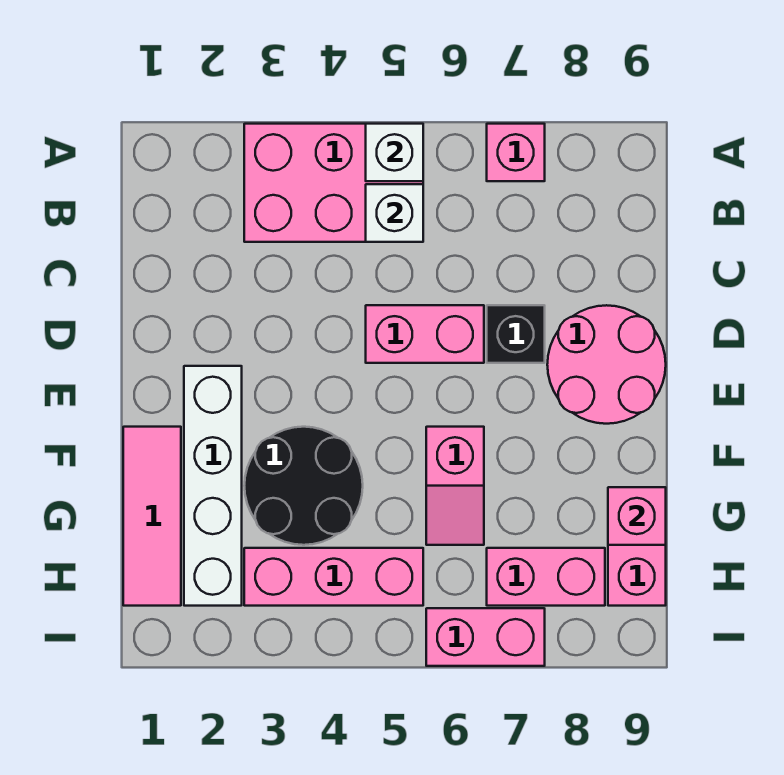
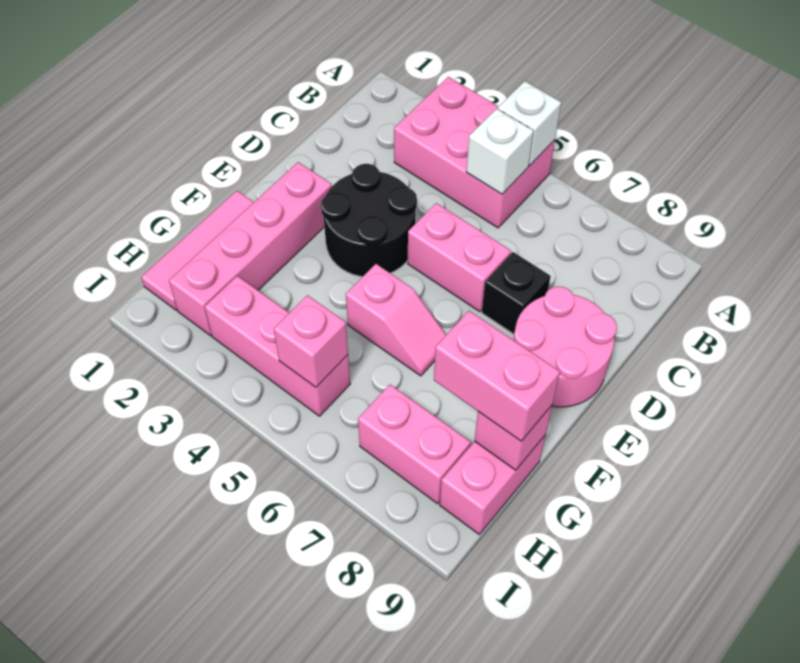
pink 1x1 brick [487,124,545,181] -> pink 1x1 brick moved to [274,295,348,387]
white 1x4 brick [184,366,242,606] -> pink 1x4 brick [169,162,332,336]
black 2x2 round brick [244,427,363,545] -> black 2x2 round brick moved to [321,164,417,277]
pink 1x2 slope [426,427,484,545] -> pink 1x2 slope turned to [346,264,446,376]
pink 1x2 brick [426,608,545,666] -> pink 1x2 brick moved to [434,311,560,441]

